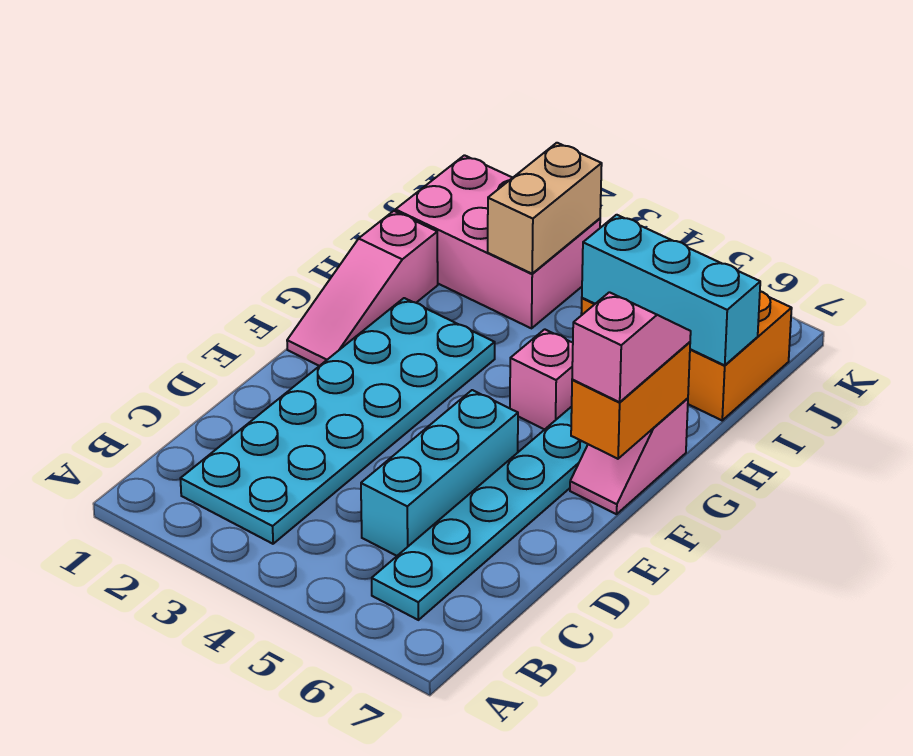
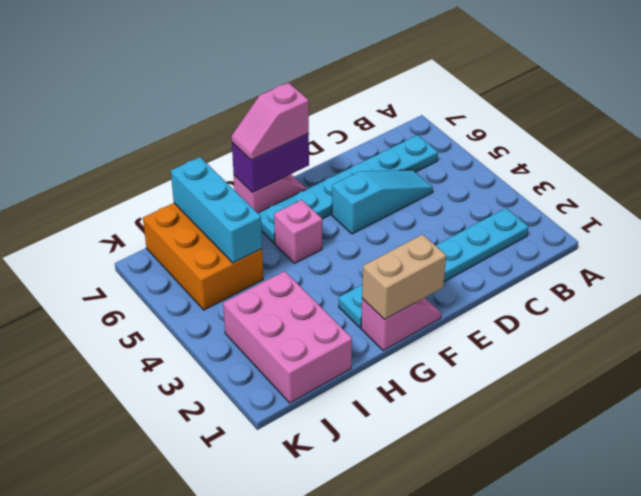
cyan 2x6 plate [180,298,495,544] -> cyan 1x6 plate [339,208,528,328]
cyan 1x3 brick [361,390,518,556] -> cyan 1x3 slope [332,170,433,234]
pink 1x3 slope [287,211,438,366] -> pink 1x2 slope [361,298,441,350]
orange 1x2 brick [571,342,690,459] -> purple 1x2 brick [232,134,309,192]
tan 1x2 brick [488,143,602,274] -> tan 1x2 brick moved to [362,234,446,320]

